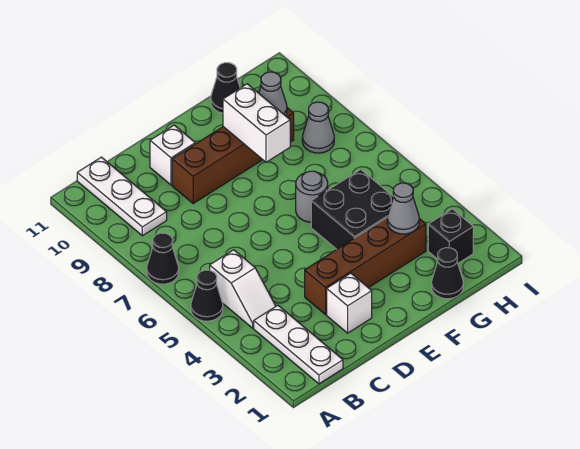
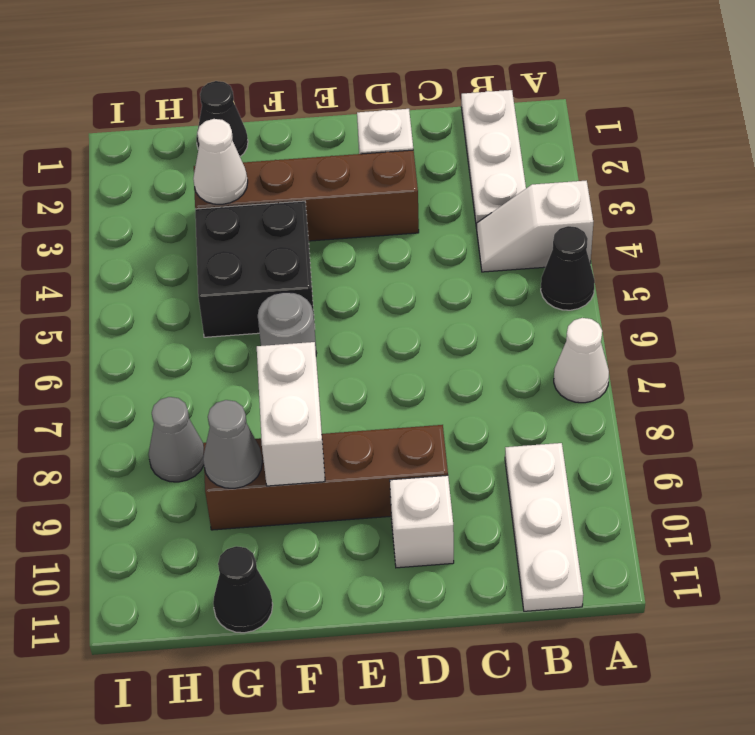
black 1x1 cone [147,233,179,284] -> white 1x1 cone [554,318,609,403]
white 1x2 slope [210,250,276,328] -> white 1x2 slope turned to [477,181,593,272]
grey 1x1 cone [387,183,419,234] -> white 1x1 cone [193,119,248,204]
black 1x1 brick [428,209,473,263] -> none

